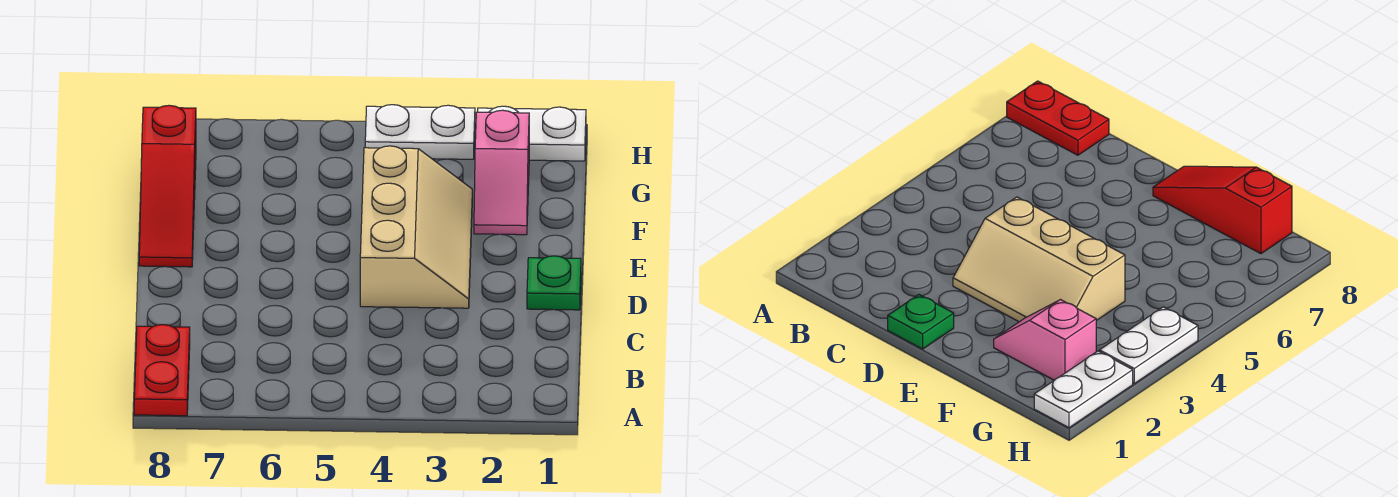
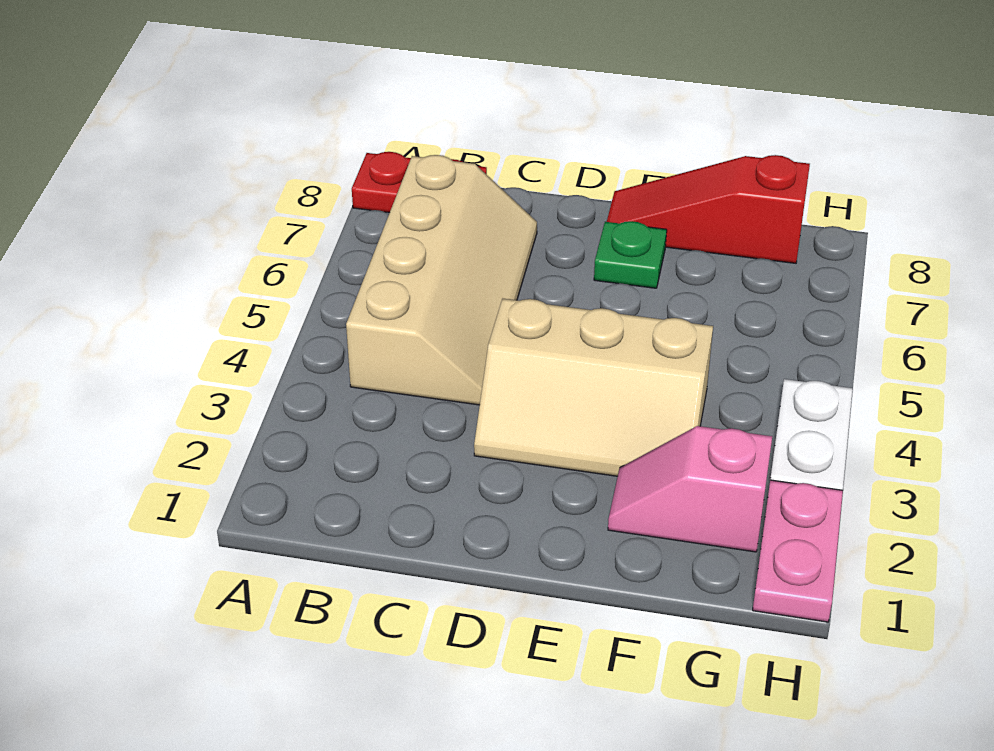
none -> tan 2x4 slope [346,155,537,405]
green 1x1 plate [527,256,581,310] -> green 1x1 plate moved to [594,221,667,288]
white 1x2 plate [478,106,586,161] -> pink 1x2 plate [753,480,843,622]

